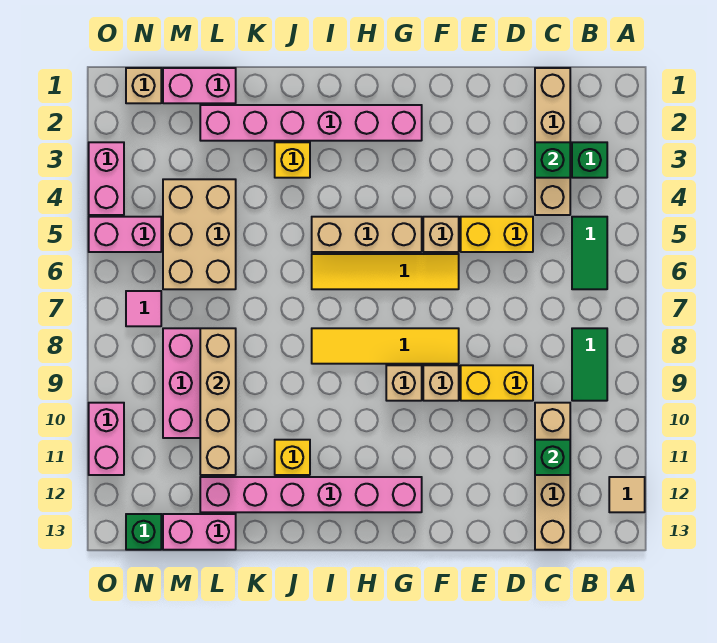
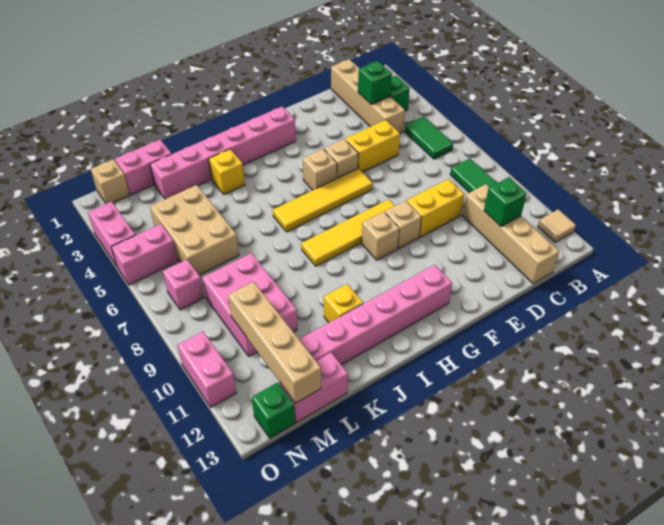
tan 1x3 brick [312,217,422,252] -> tan 1x1 brick [302,149,337,190]
tan 1x4 brick [200,328,236,475] -> tan 1x4 brick moved to [228,282,321,403]
pink 1x1 tile [126,291,161,326] -> pink 1x1 brick [163,260,204,310]

